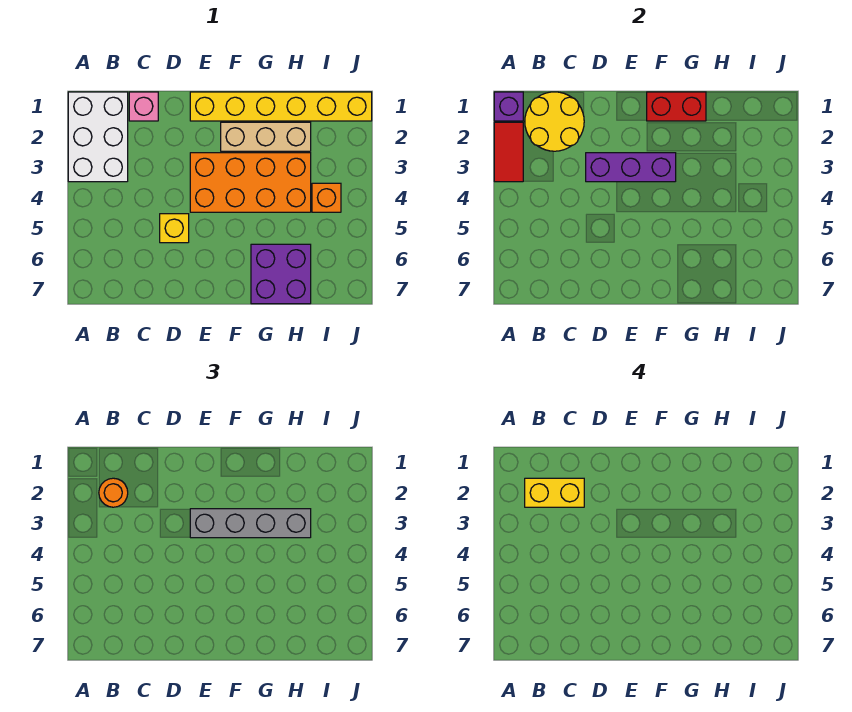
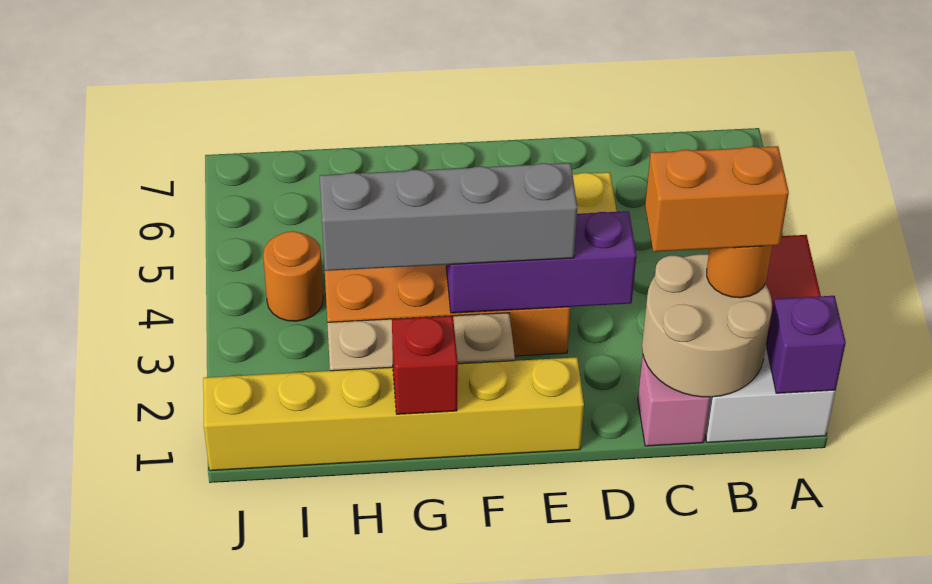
yellow 2x2 round brick [525,92,584,151] -> tan 2x2 round brick [642,254,772,397]
yellow 1x2 brick [525,478,584,507] -> orange 1x2 brick [645,146,789,252]
red 1x2 brick [647,92,706,121] -> red 1x1 brick [392,316,458,414]
purple 2x2 brick [251,244,311,304] -> none
orange 1x1 brick [312,183,341,212] -> orange 1x1 round brick [263,231,323,321]

